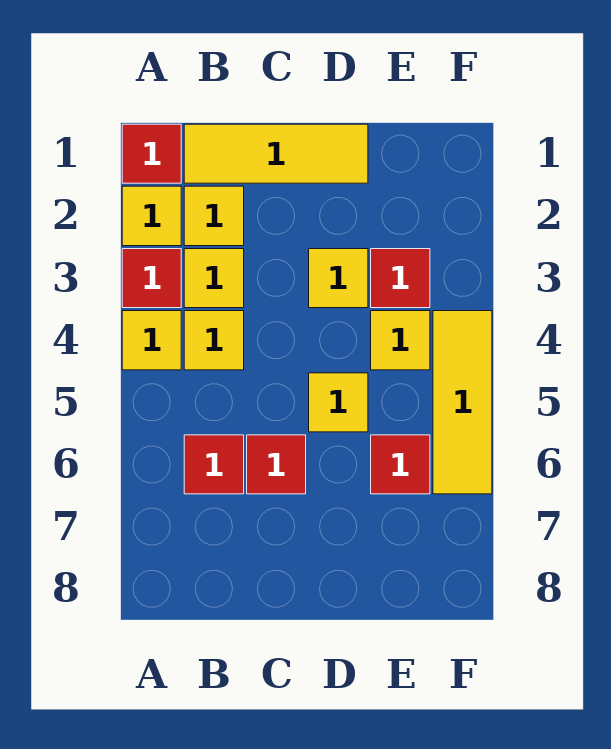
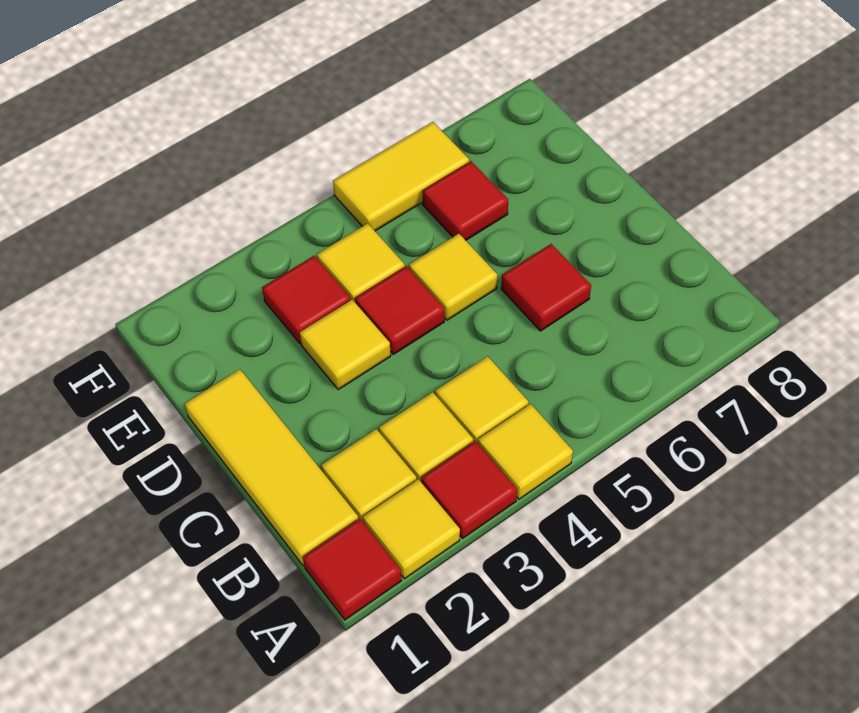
red 1x1 tile [184,435,244,494] -> red 1x1 tile moved to [355,266,444,354]
yellow 1x3 tile [433,311,492,494] -> yellow 1x2 tile [333,122,469,231]

